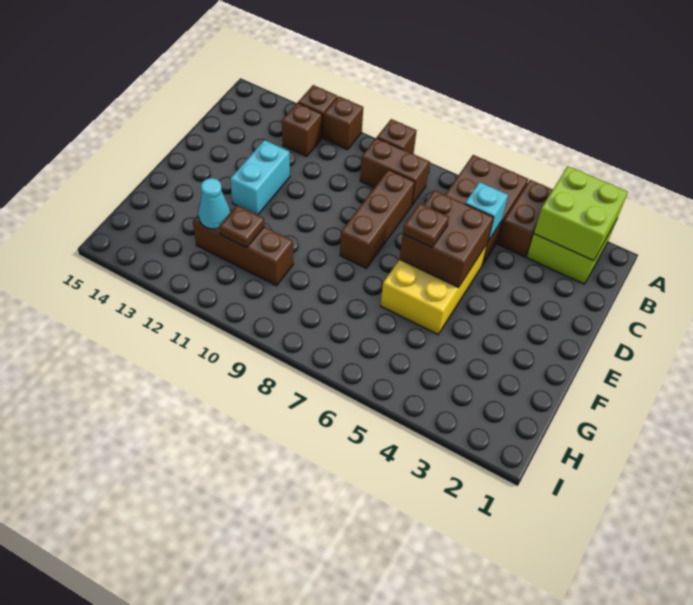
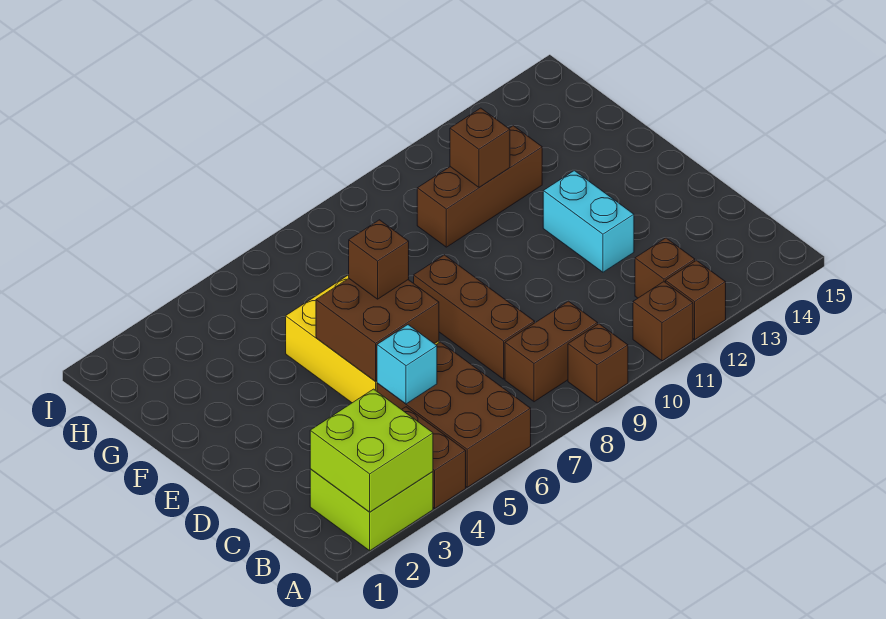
brown 1x1 plate [403,203,449,247] -> brown 1x1 brick [349,220,409,299]
brown 1x1 plate [219,205,264,248] -> brown 1x1 brick [450,108,510,187]
cyan 1x1 cone [198,178,230,229] -> none

